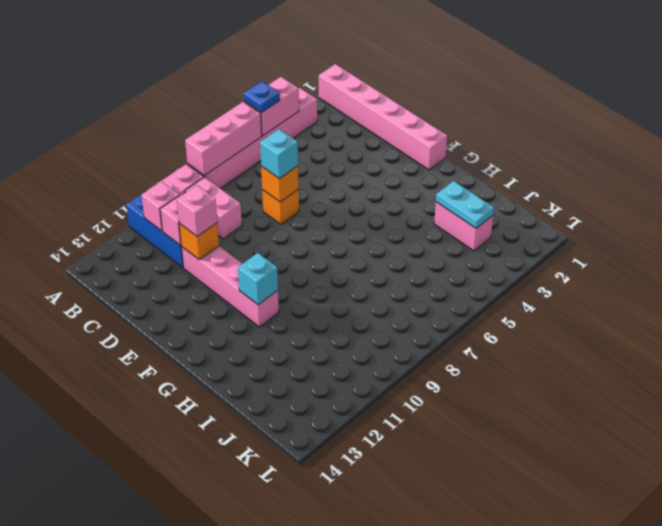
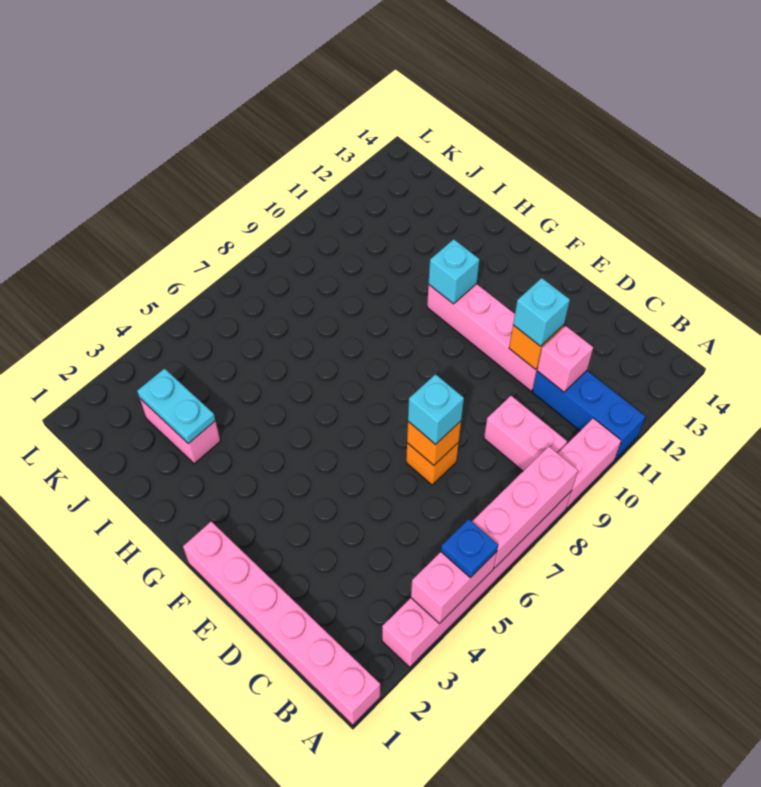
pink 1x1 brick [142,181,179,231] -> none
pink 1x1 brick [177,185,217,236] -> cyan 1x1 brick [513,278,570,346]

